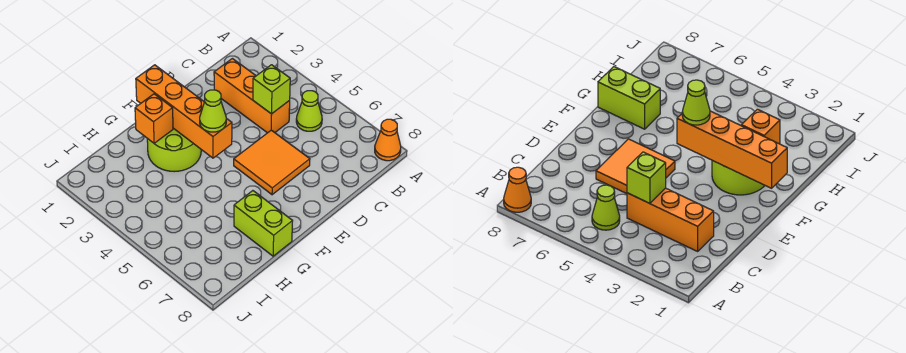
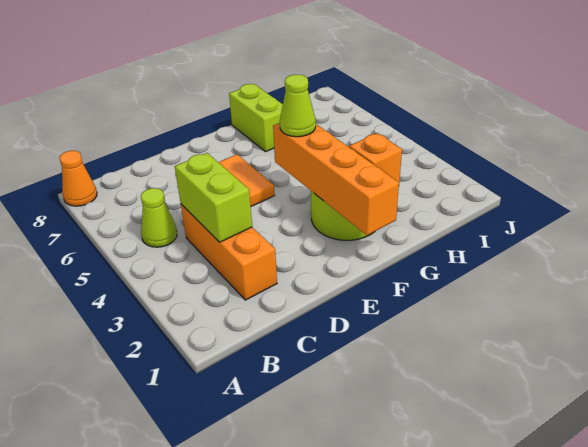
lime 1x1 brick [253,65,290,114] -> lime 1x2 brick [175,153,252,242]

